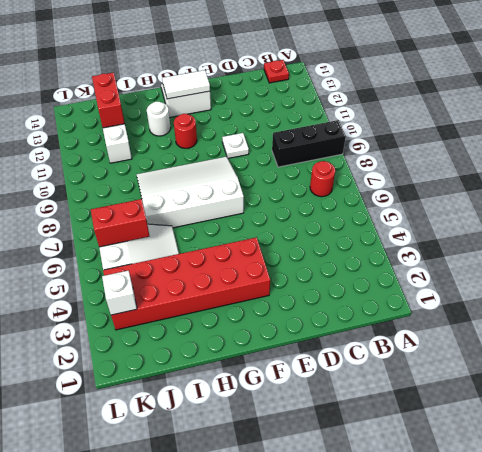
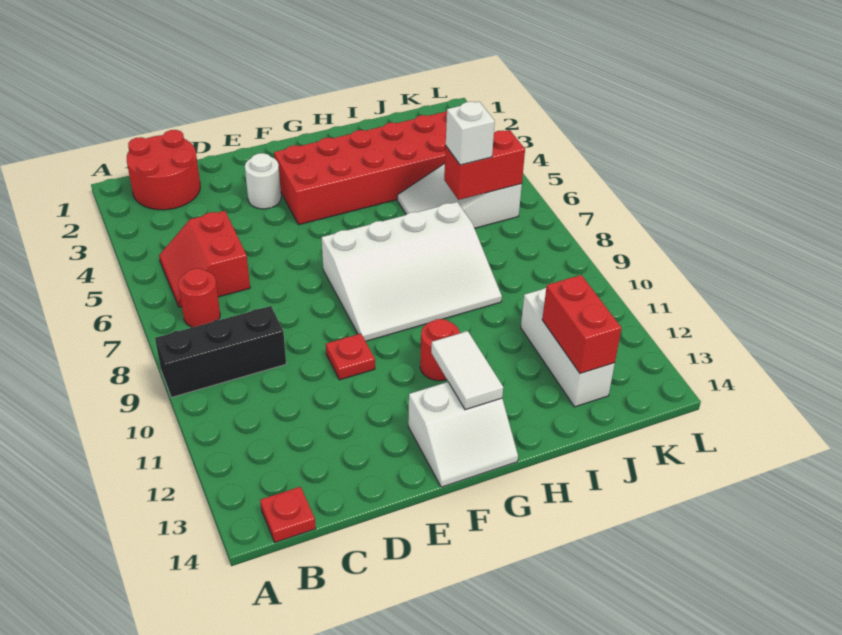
none -> red 2x2 round brick [127,130,200,210]
none -> red 2x2 slope [159,211,250,307]
white 1x1 plate [222,133,249,158] -> red 1x1 plate [326,334,375,380]
white 1x2 tile [162,70,210,99] -> white 1x2 tile turned to [431,331,503,410]
white 1x1 round brick [147,102,171,136] -> white 1x1 round brick moved to [245,153,281,209]
white 1x1 brick [102,271,137,315] -> white 1x1 brick moved to [446,101,495,165]

